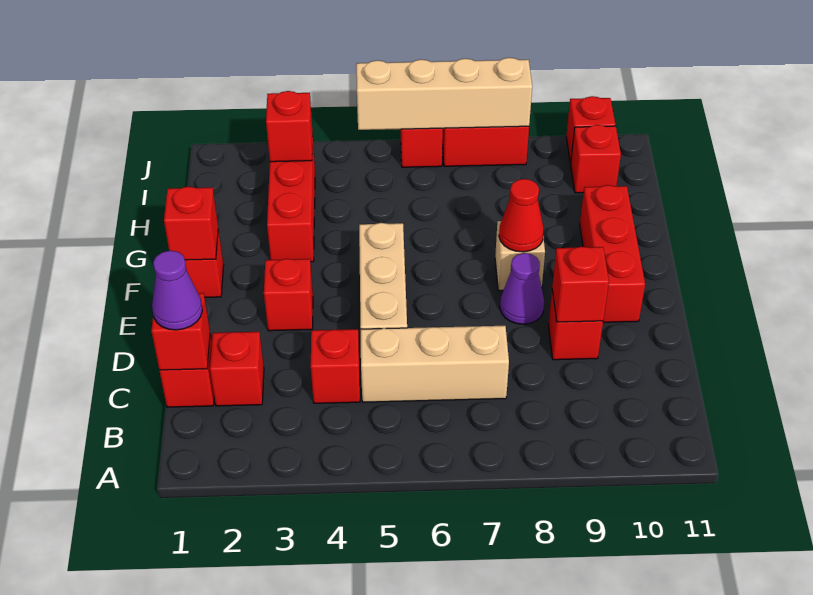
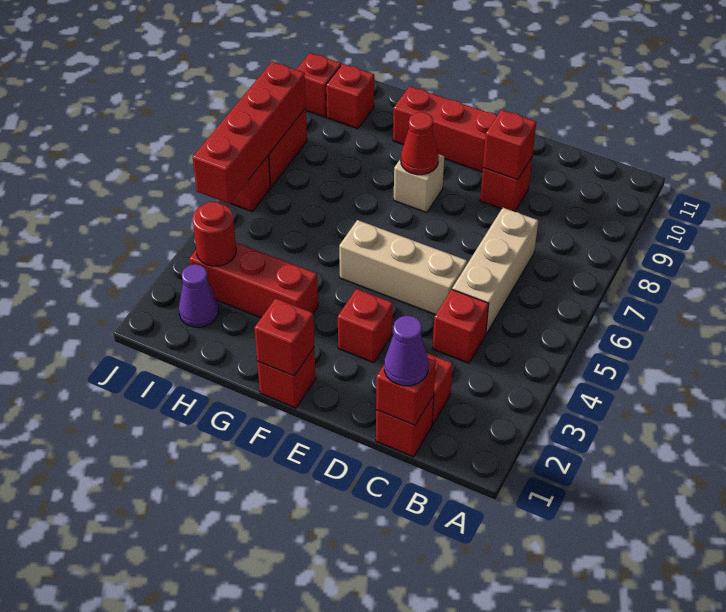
purple 1x1 cone [500,253,544,324] -> purple 1x1 cone moved to [179,264,219,327]
red 1x1 brick [266,91,313,162] -> red 1x1 round brick [193,202,236,266]
tan 1x4 brick [356,58,532,130] -> red 1x4 brick [193,62,306,204]

